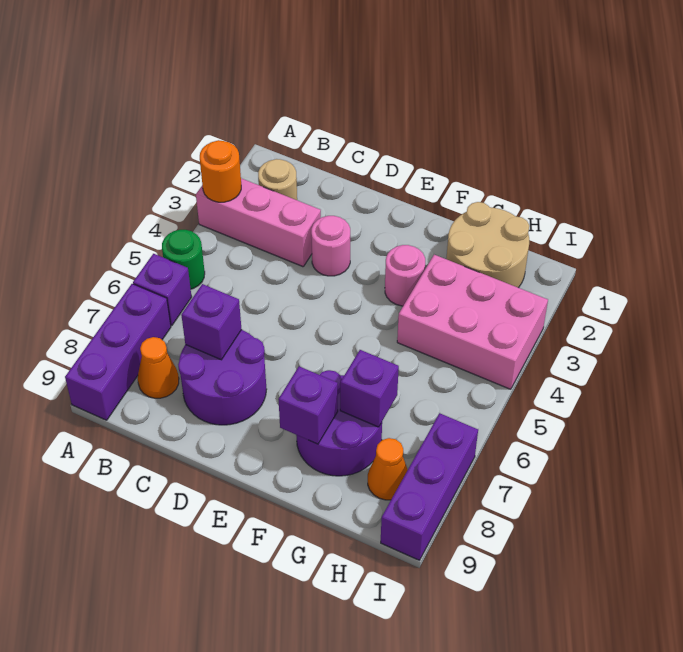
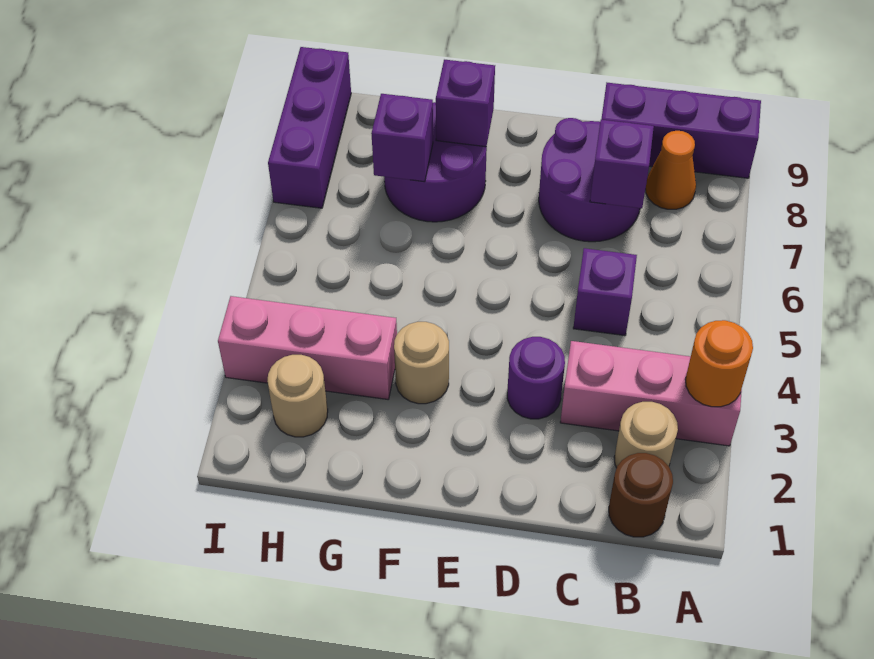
green 1x1 round brick [162,230,205,289] -> none
purple 1x1 brick [133,254,192,326] -> purple 1x1 brick moved to [573,248,637,336]
purple 1x3 brick [65,284,171,420] -> purple 1x3 brick turned to [601,83,761,178]
none -> brown 1x1 round brick [609,453,673,537]
pink 1x1 round brick [311,216,350,276] -> purple 1x1 round brick [507,337,565,419]
pink 1x1 round brick [385,245,425,306] -> tan 1x1 round brick [394,322,449,404]
tan 2x2 round brick [446,202,529,288] -> tan 1x1 round brick [268,355,328,437]
pink 2x3 brick [397,255,548,389] -> pink 1x3 brick [218,296,397,399]
orange 1x1 cone [368,438,408,500] -> none

